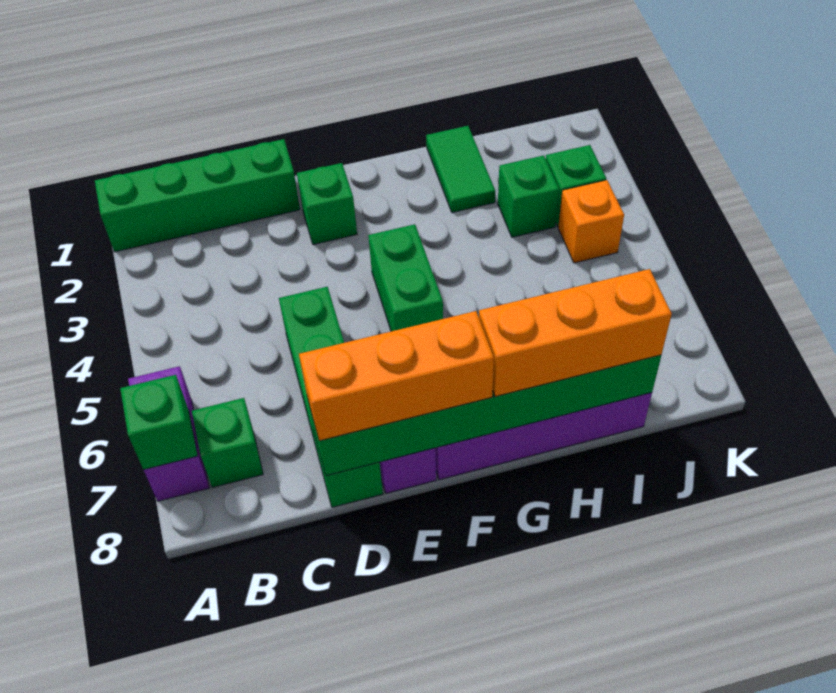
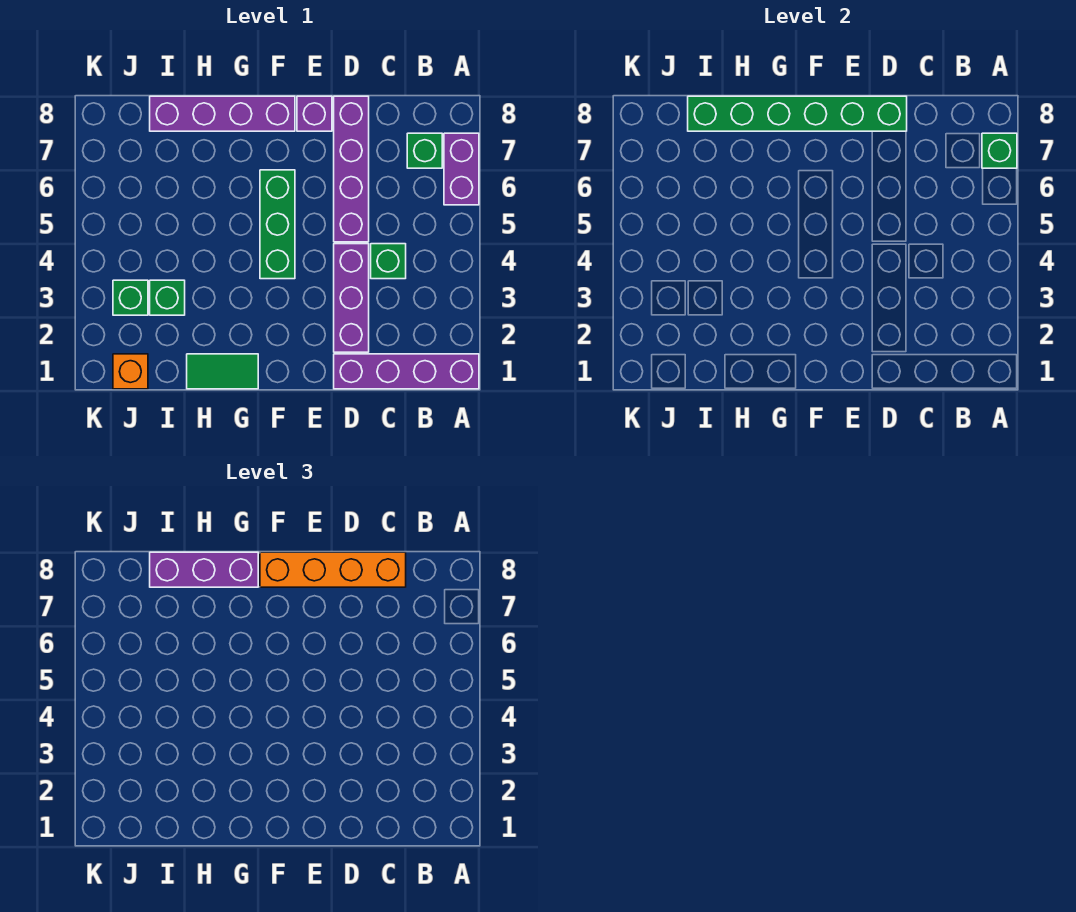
green 1x4 brick [95,139,300,252] -> purple 1x4 brick [334,354,479,389]
none -> purple 1x3 brick [334,244,369,352]
green 1x4 brick [279,287,383,507] -> purple 1x4 brick [334,96,369,242]
orange 1x3 brick [299,311,494,441] -> orange 1x4 brick [260,552,406,587]
green 1x1 brick [297,163,357,245] -> green 1x1 brick moved to [371,244,406,279]
green 1x2 brick [368,224,443,331] -> green 1x3 brick [260,170,295,279]
orange 1x3 brick [479,269,672,397] -> purple 1x3 brick [150,552,258,587]
green 1x2 tile [426,126,495,213] -> green 1x2 tile turned to [187,354,258,389]
orange 1x1 brick [558,180,624,263] -> orange 1x1 brick moved to [113,354,148,389]

